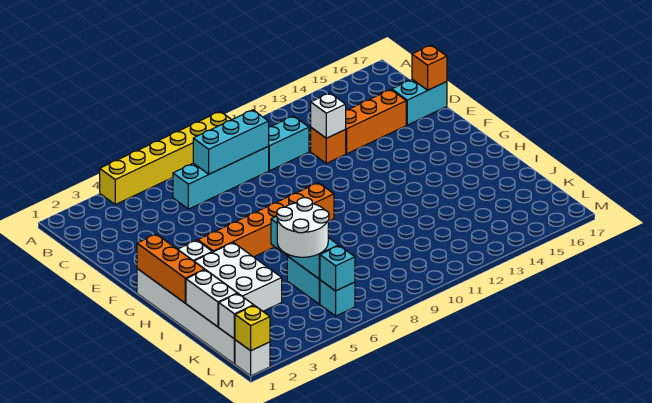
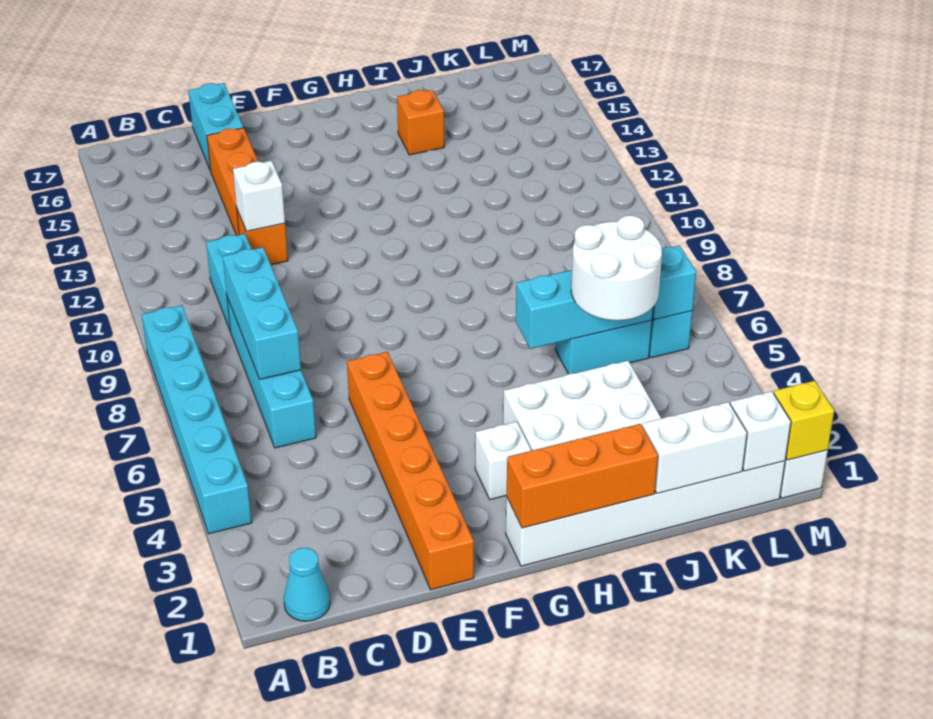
yellow 1x6 brick [100,111,232,204] -> cyan 1x6 brick [142,305,252,534]
none -> cyan 1x1 cone [284,548,330,621]
orange 1x1 brick [412,45,447,90] -> orange 1x1 brick moved to [397,90,444,155]
orange 1x6 brick [198,183,334,257] -> orange 1x6 brick moved to [347,352,474,590]

